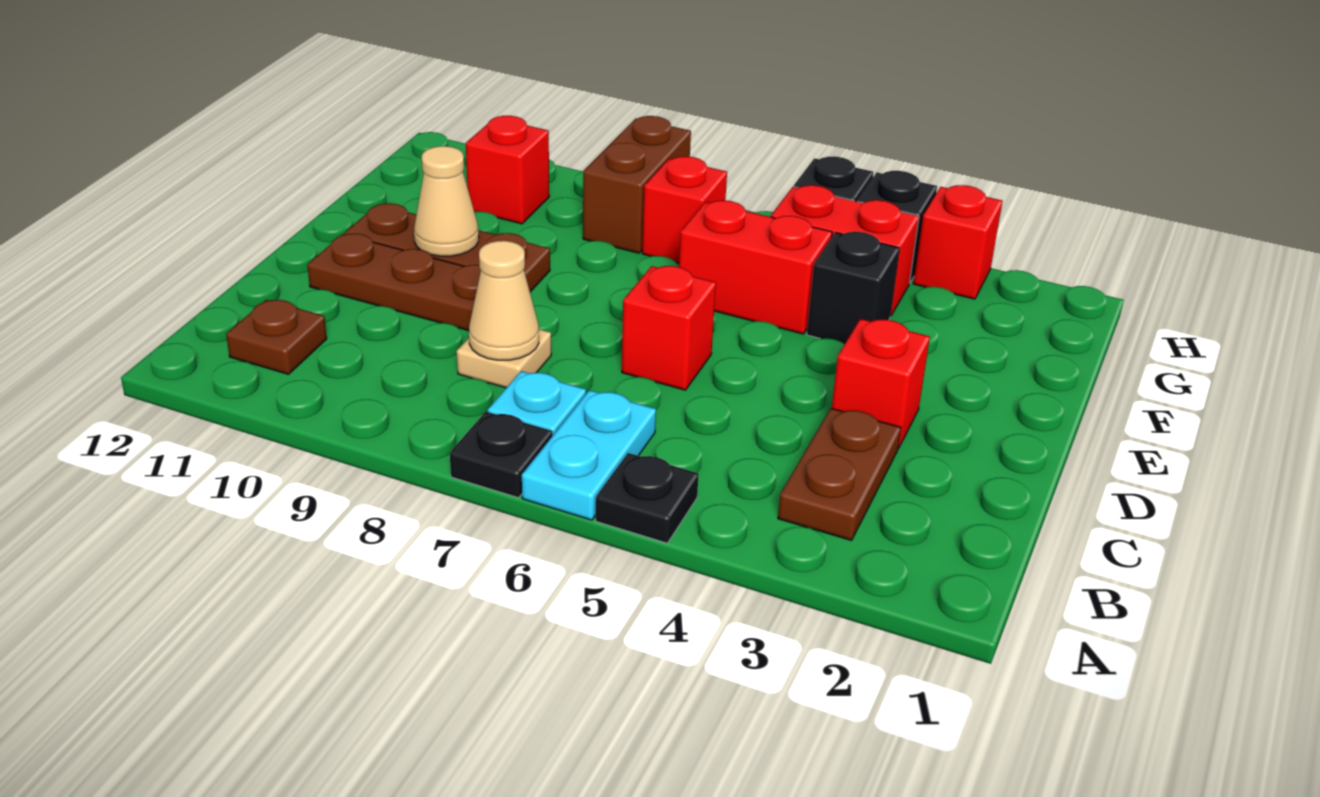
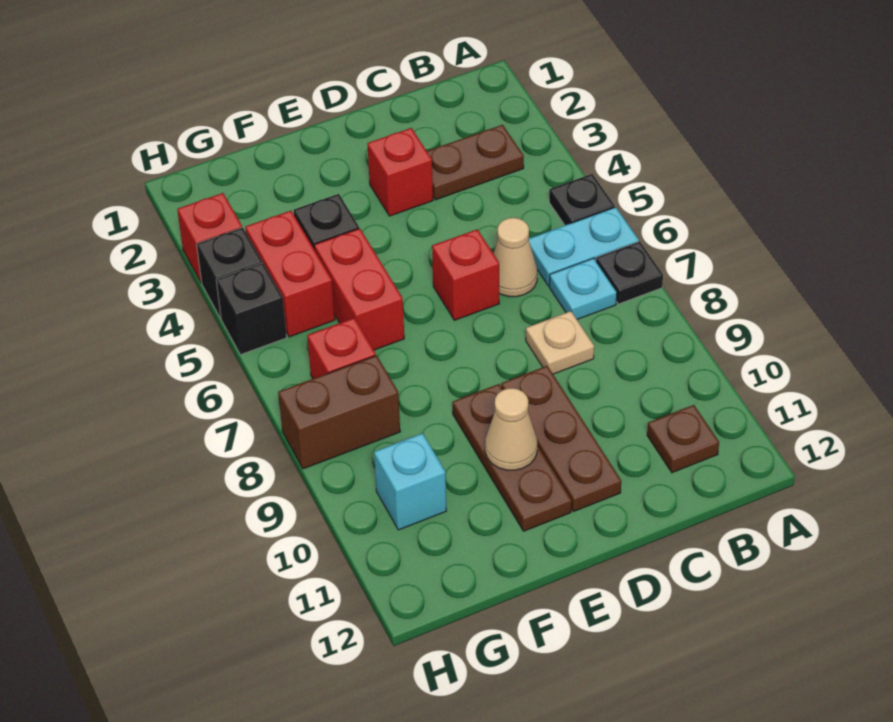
tan 1x1 cone [469,241,539,360] -> tan 1x1 cone moved to [493,218,537,297]
red 1x1 brick [466,116,549,224] -> cyan 1x1 brick [374,433,446,530]

